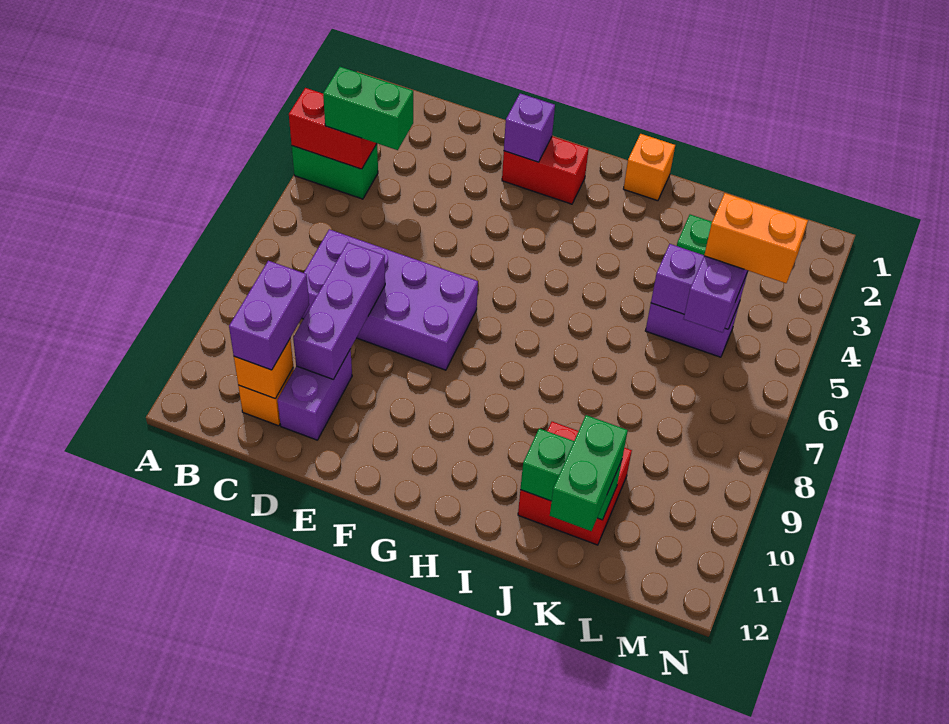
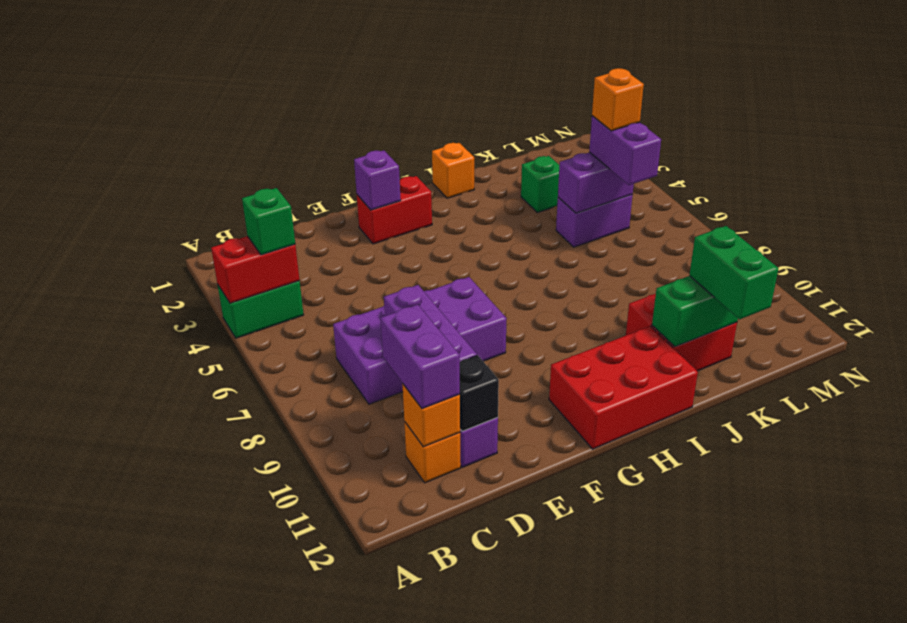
green 1x2 brick [323,67,413,150] -> green 1x1 brick [242,188,295,255]
none -> black 1x1 brick [460,355,499,431]
none -> red 2x3 brick [549,326,698,449]
orange 1x2 brick [704,193,808,283] -> orange 1x1 brick [592,68,644,131]

